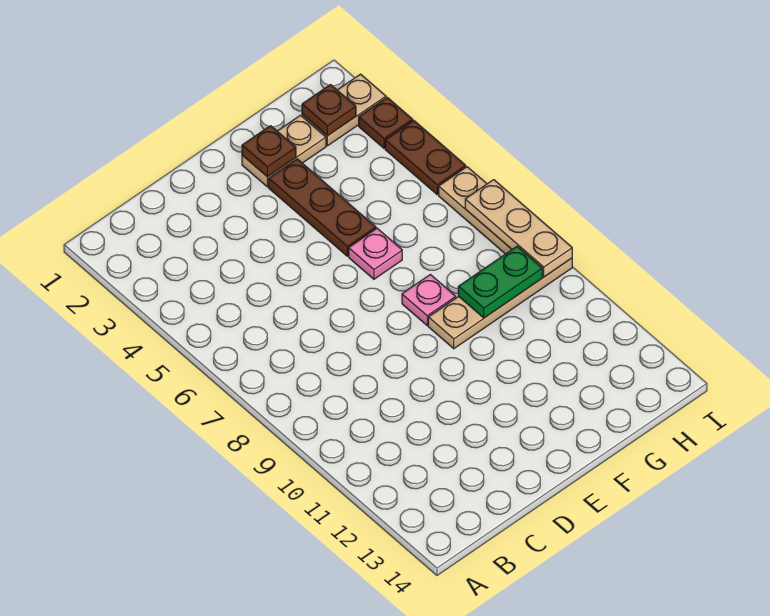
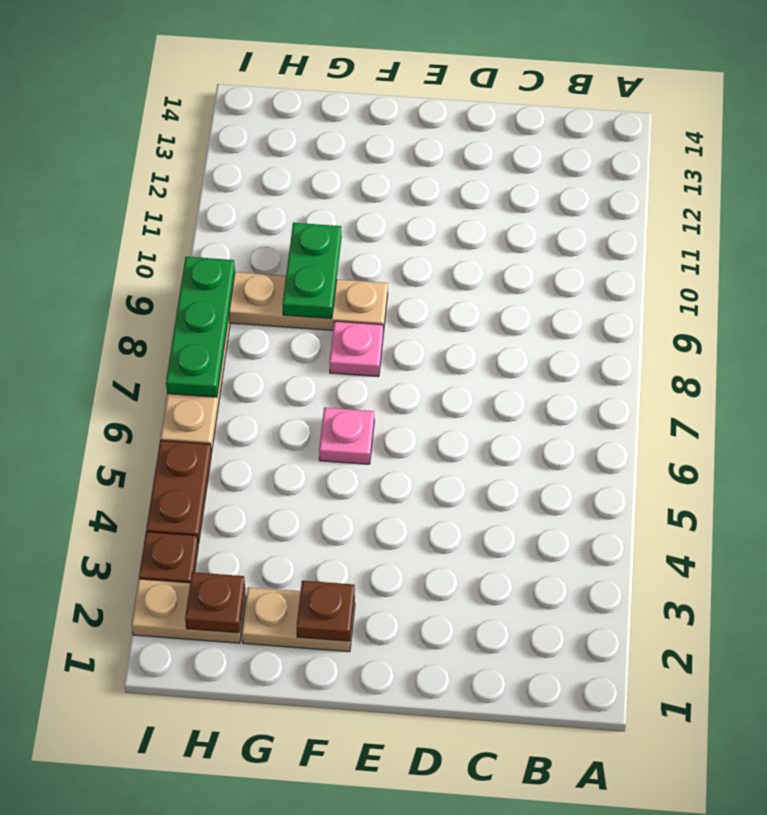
brown 1x3 plate [269,159,376,256] -> none
green 1x2 plate [458,247,542,318] -> green 1x2 plate turned to [282,223,342,319]
tan 1x3 plate [465,180,572,277] -> green 1x3 plate [166,257,235,397]

